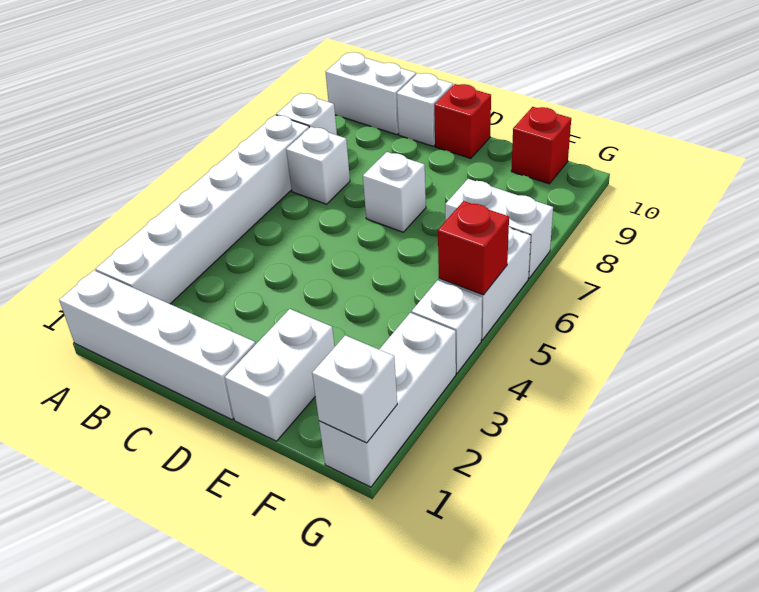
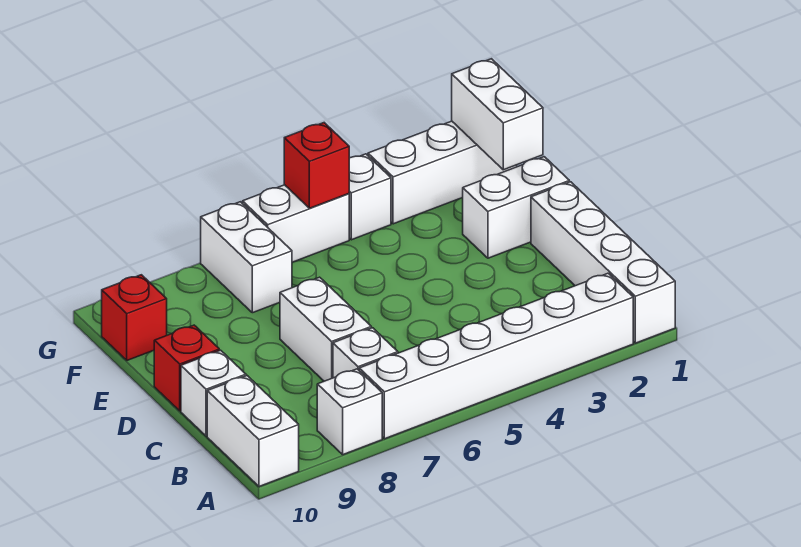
white 1x1 brick [363,152,426,232] -> white 1x2 brick [280,277,371,381]
white 1x1 brick [312,335,397,443] -> white 1x2 brick [452,59,543,170]

